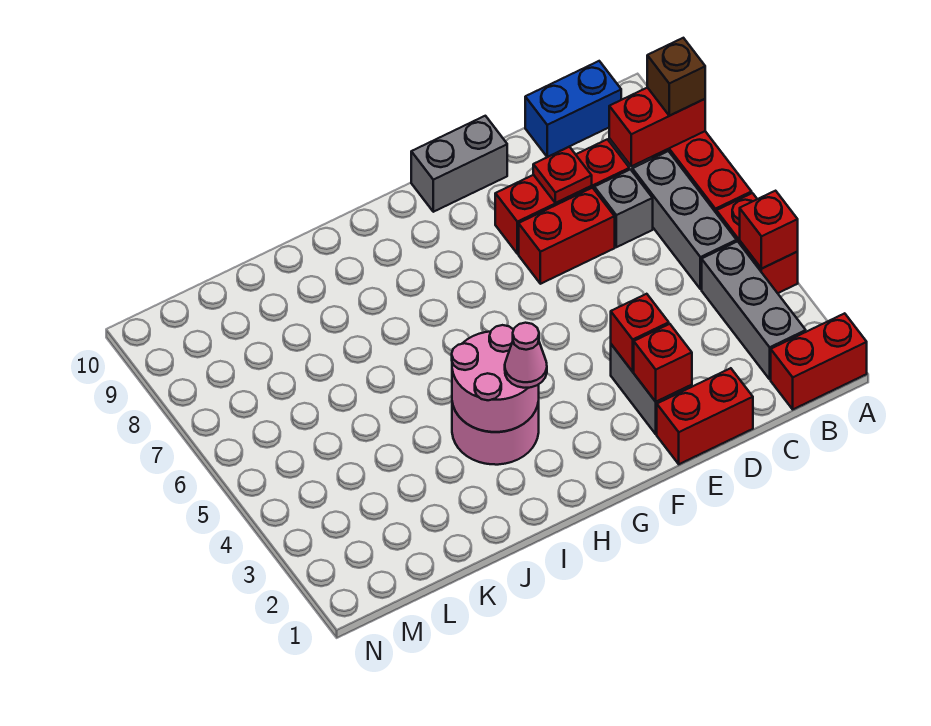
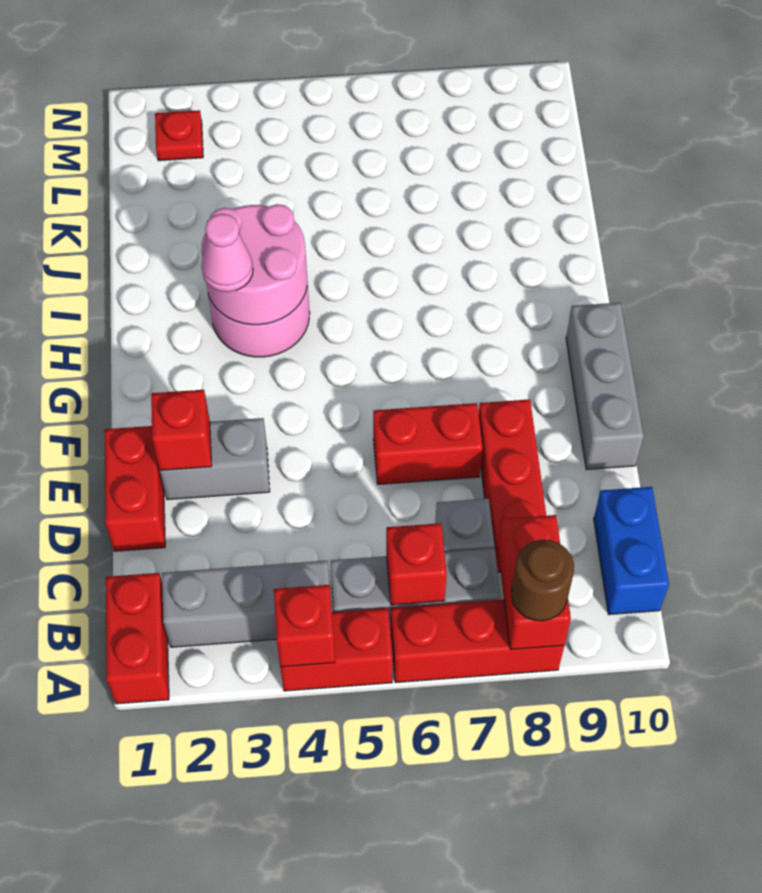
brown 1x1 brick [647,38,705,116] -> brown 1x1 round brick [511,540,574,621]
red 1x2 brick [519,188,615,284] -> red 1x2 brick turned to [373,403,483,484]
red 1x1 plate [533,147,592,203] -> red 1x1 plate moved to [155,110,203,161]
red 1x1 brick [611,294,669,372] -> red 1x1 brick moved to [386,523,447,605]
grey 1x2 brick [411,116,507,212] -> grey 1x3 brick [566,303,644,470]

